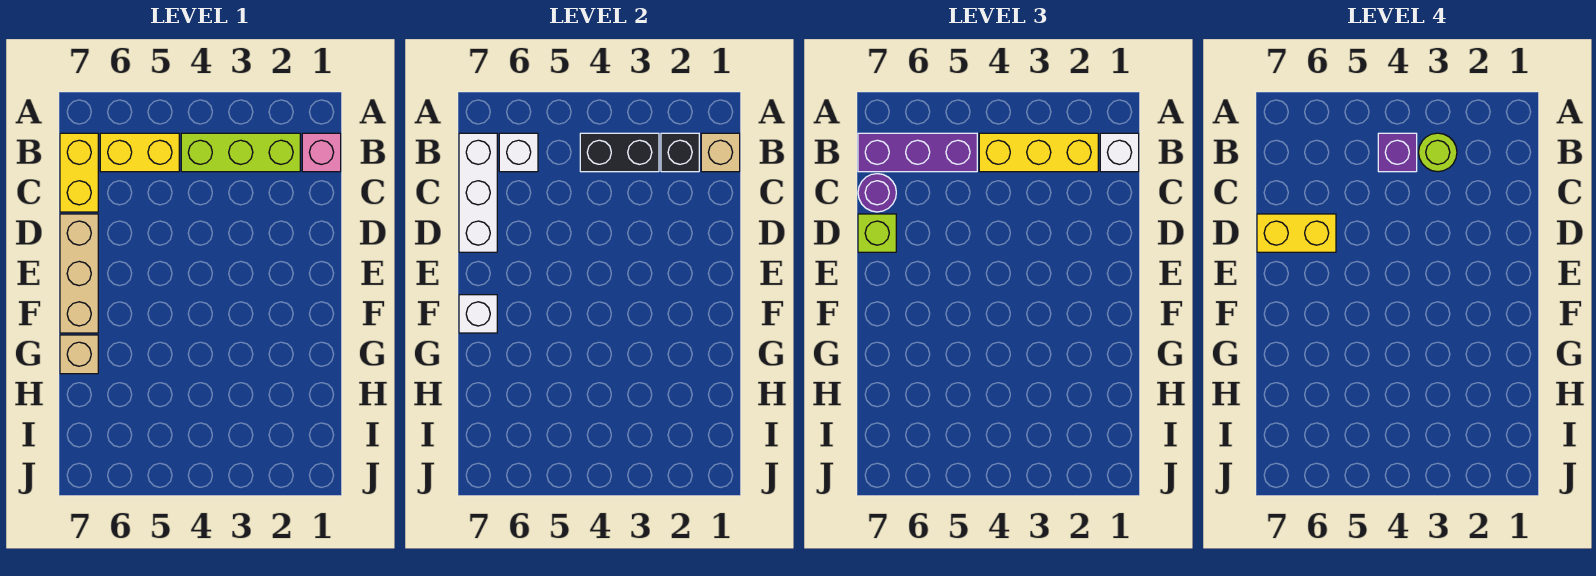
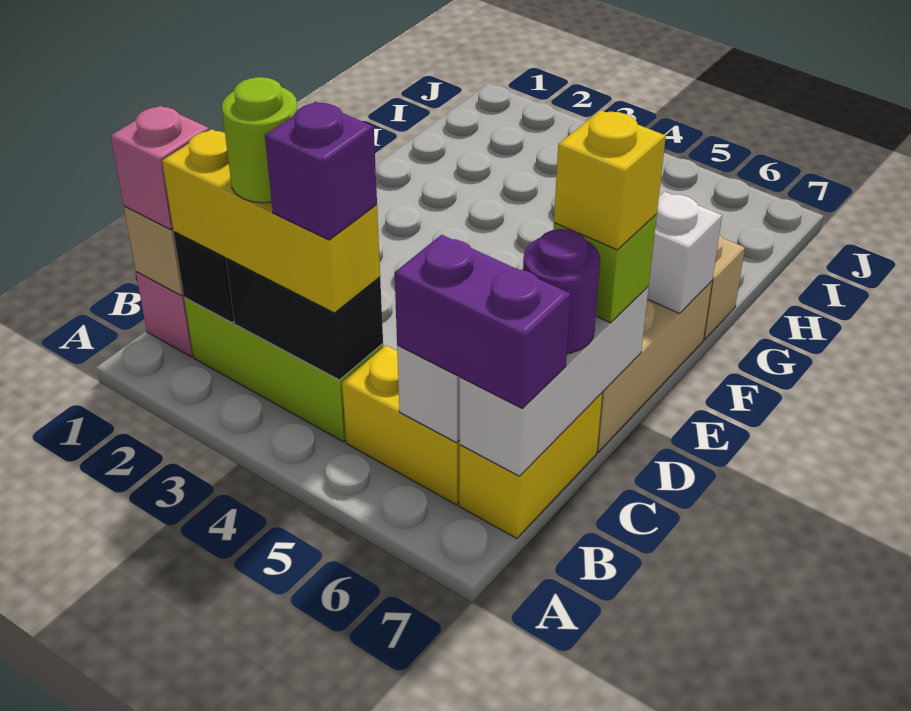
white 1x1 brick [1100,133,1139,172] -> pink 1x1 brick [111,106,209,230]
purple 1x3 brick [858,133,977,172] -> purple 1x2 brick [395,235,571,408]
yellow 1x2 brick [1257,214,1336,252] -> yellow 1x1 brick [554,110,666,250]

